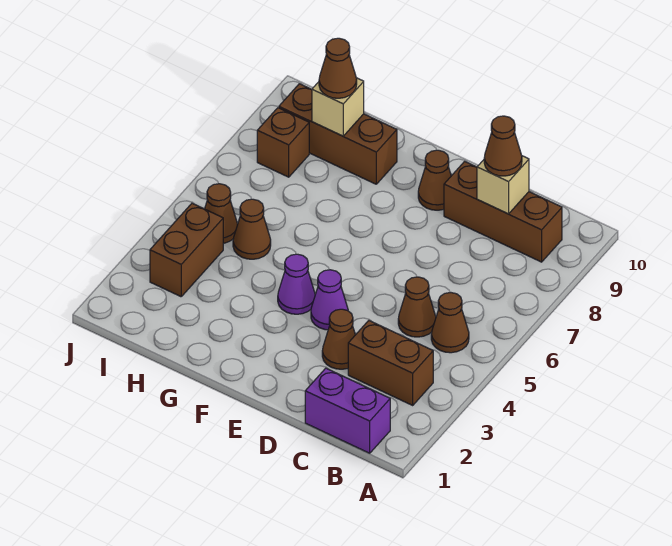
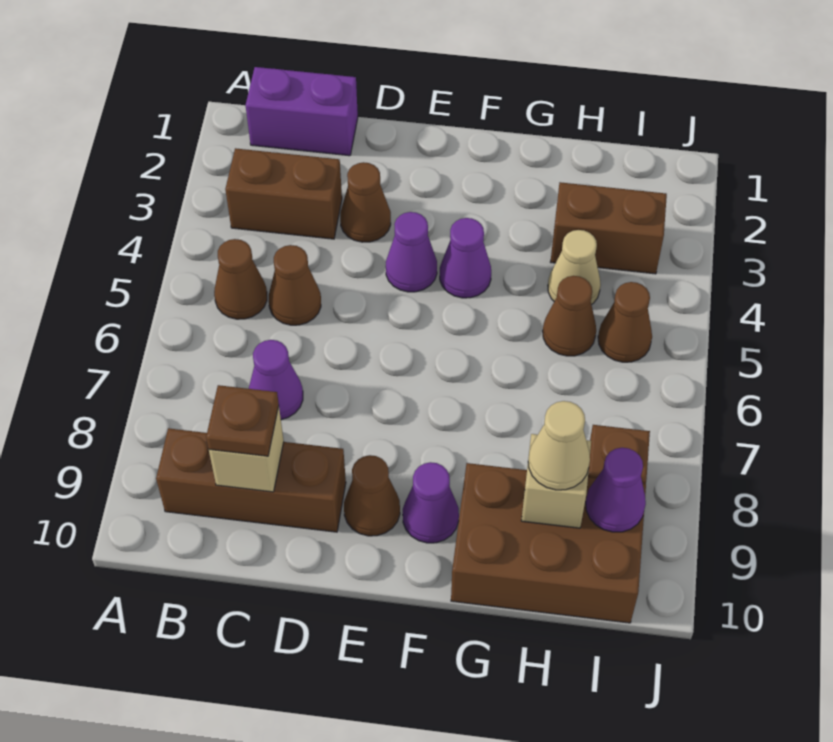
none -> purple 1x1 cone [249,340,303,420]
brown 1x1 cone [484,116,522,176] -> brown 1x1 plate [206,385,279,456]
none -> purple 1x1 cone [403,462,459,543]
brown 1x3 brick [279,84,397,184] -> brown 2x3 brick [451,463,646,623]
none -> tan 1x1 cone [548,230,601,305]
brown 1x1 cone [319,38,357,98] -> tan 1x1 cone [528,401,590,490]
brown 1x2 brick [150,203,223,297] -> brown 1x2 brick turned to [551,182,667,274]
none -> purple 1x1 cone [586,448,646,532]

